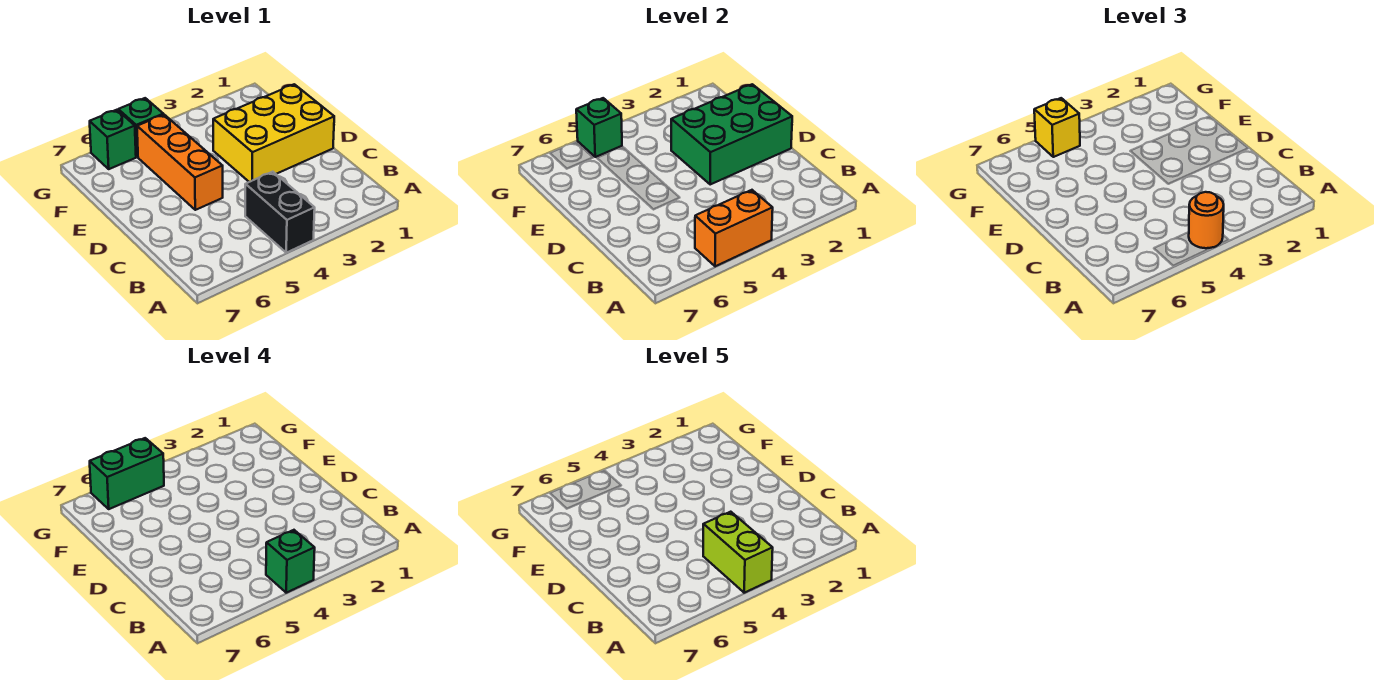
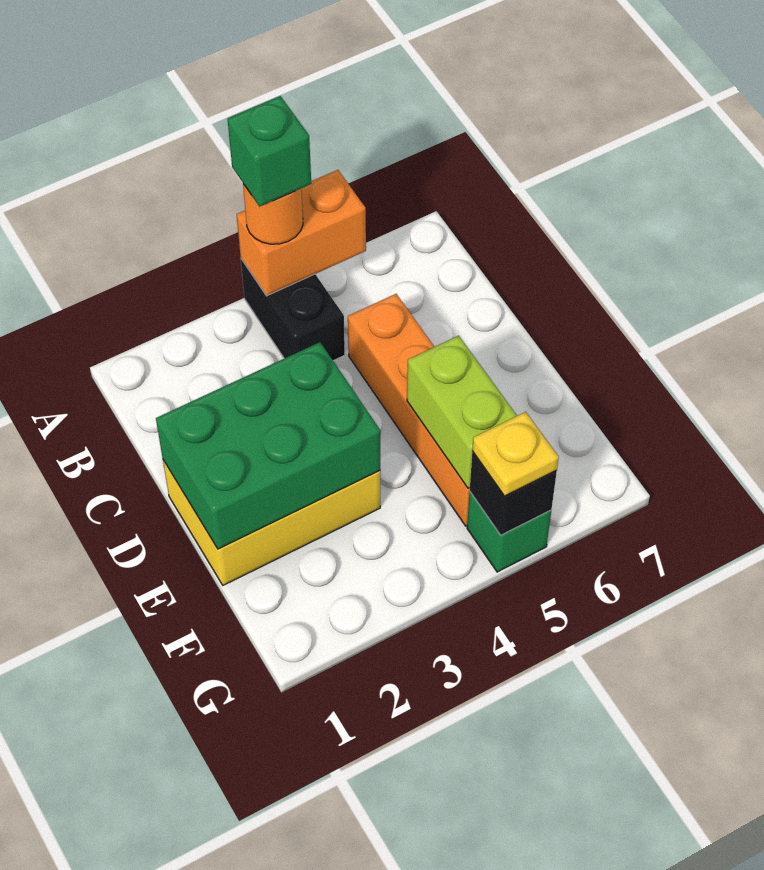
lime 1x2 brick [703,512,773,593] -> lime 1x2 brick moved to [407,336,517,488]
orange 1x3 brick [137,115,223,210] -> orange 1x4 brick [348,294,470,526]
green 1x1 brick [576,98,622,157] -> black 1x1 brick [470,451,557,535]
yellow 1x1 brick [1034,98,1080,157] -> yellow 1x1 plate [472,412,559,496]
green 1x2 brick [90,438,164,509] -> none
green 1x1 brick [90,110,136,169] -> none

